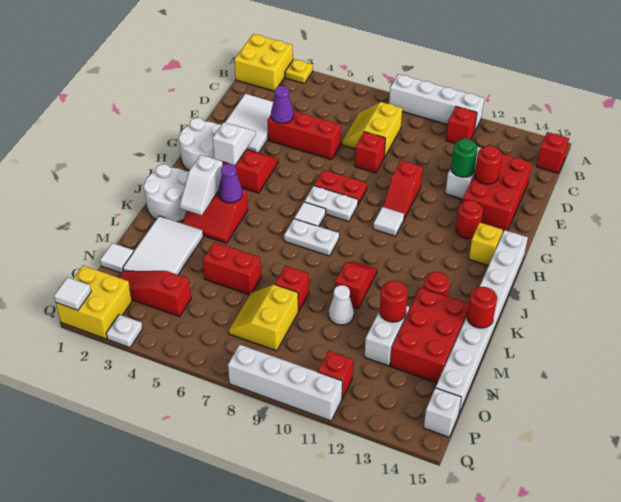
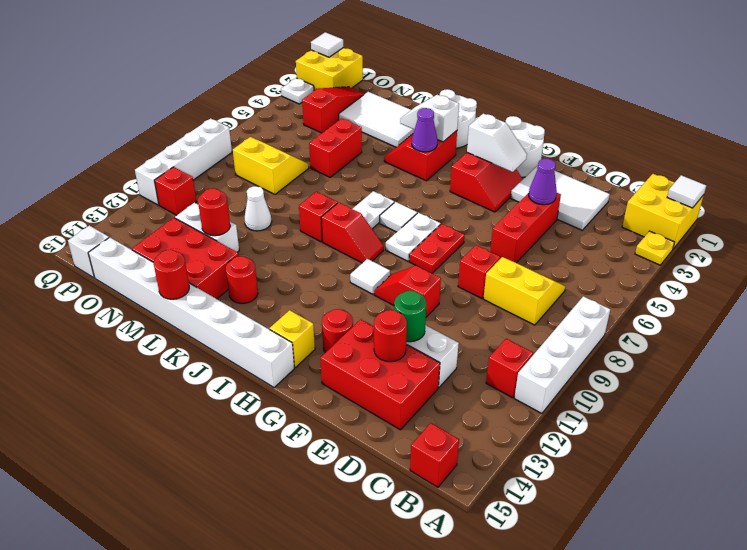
red 1x2 slope [335,262,377,309] -> red 1x2 slope moved to [321,203,384,263]
red 1x1 brick [275,266,309,311] -> red 1x1 brick moved to [299,192,338,242]
white 1x1 tile [100,243,134,273] -> white 1x1 tile moved to [667,175,706,208]

